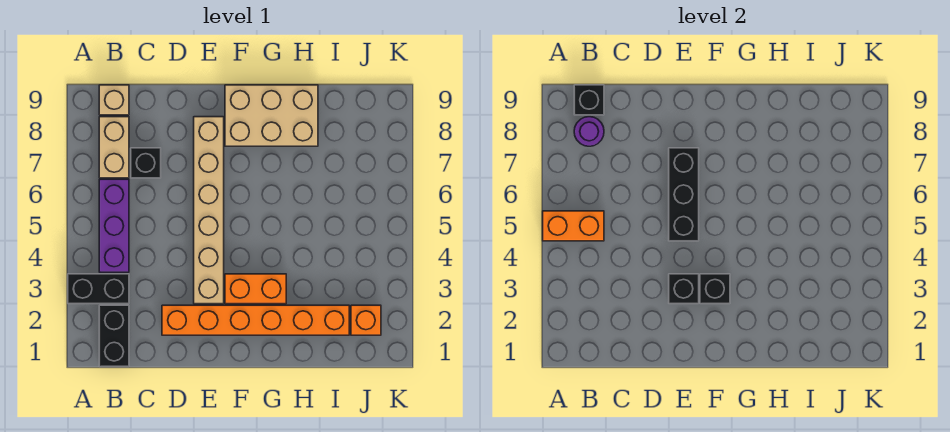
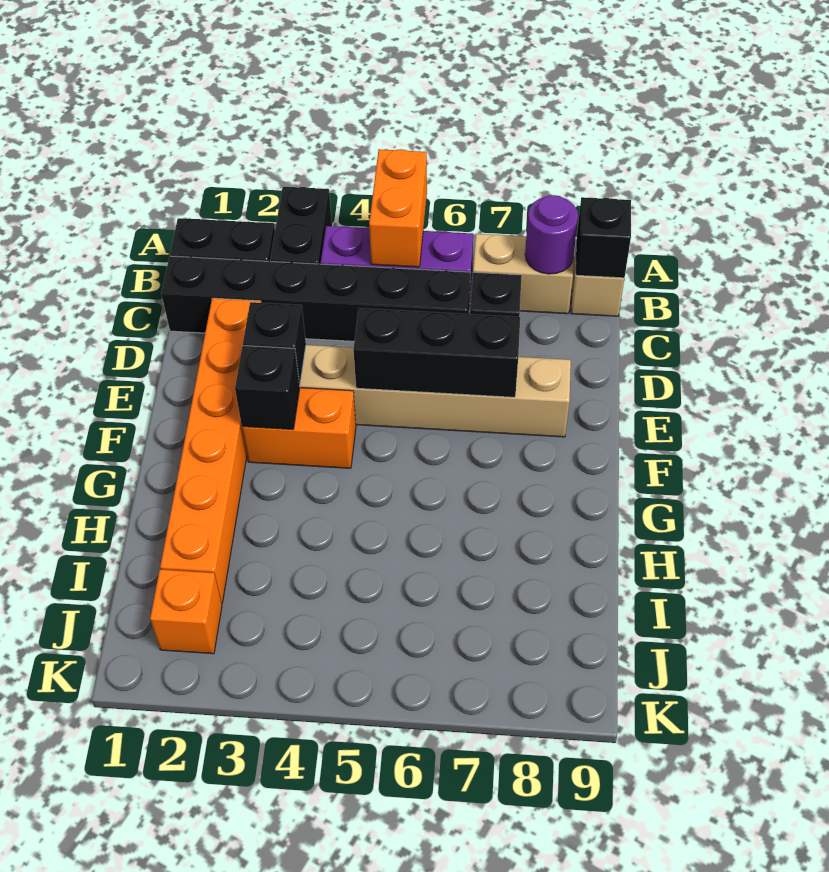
none -> black 1x6 brick [161,256,470,341]
orange 1x2 brick [225,274,286,304] -> orange 1x2 brick turned to [242,388,356,468]
tan 2x3 brick [225,85,318,146] -> none

